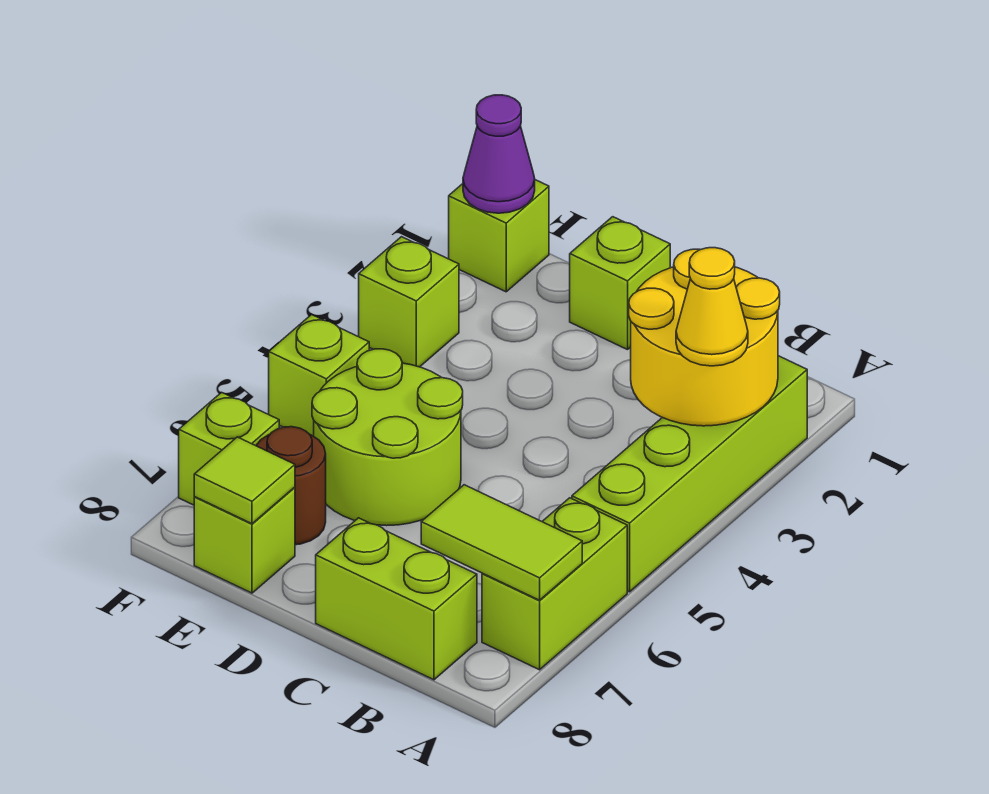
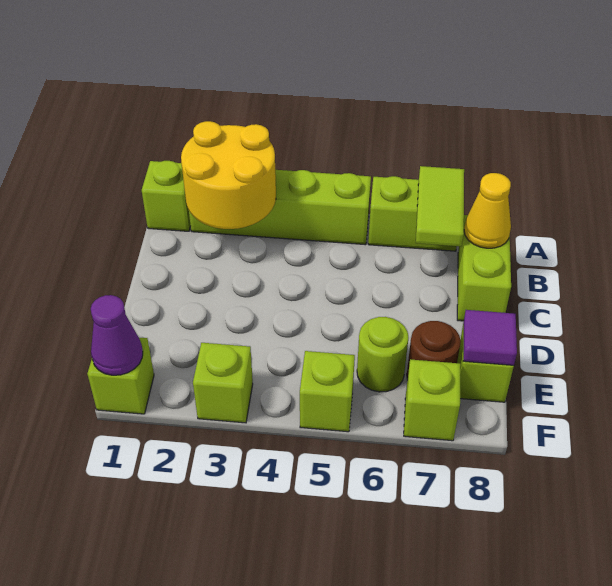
yellow 1x1 cone [676,248,748,366] -> yellow 1x1 cone moved to [464,173,511,248]
lime 1x1 brick [570,217,670,350] -> lime 1x1 brick moved to [142,161,191,231]
lime 2x2 round brick [312,349,463,526] -> lime 1x1 round brick [357,317,409,392]
lime 1x1 tile [194,437,295,524] -> purple 1x1 tile [463,310,517,365]

